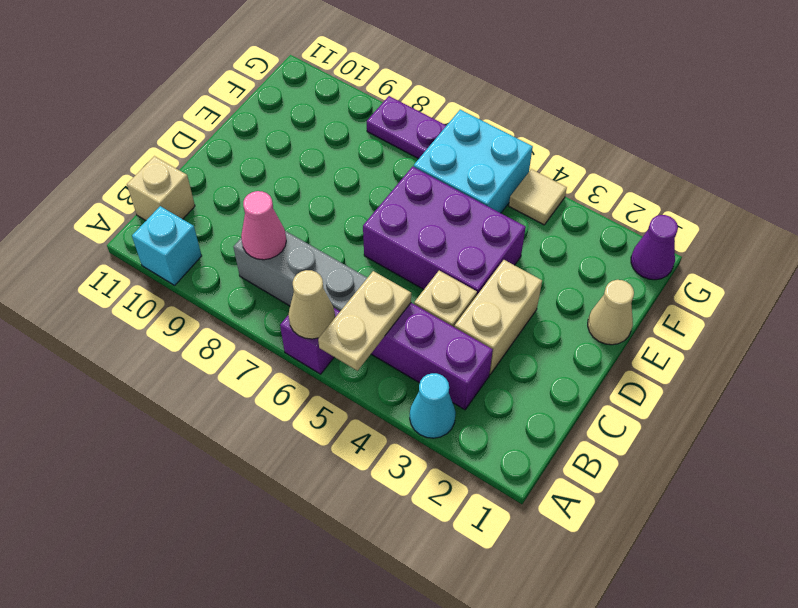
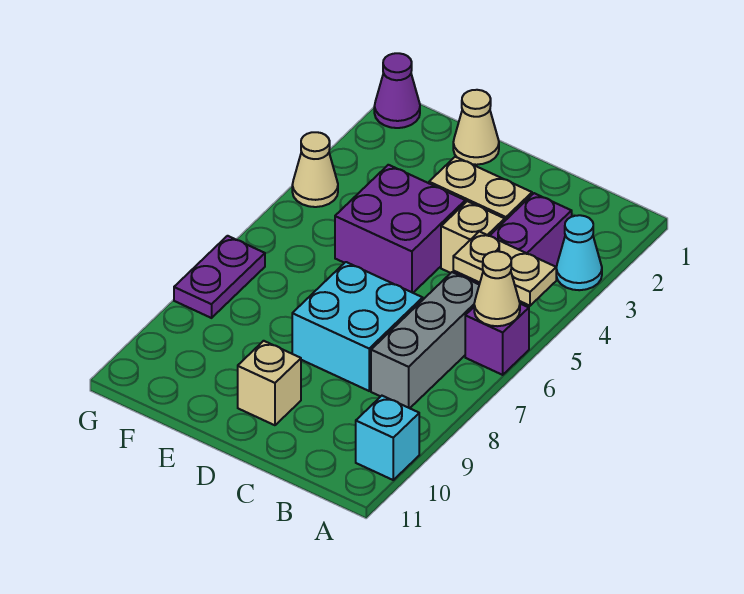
pink 1x1 cone [241,191,286,260] -> none
tan 1x1 brick [127,156,195,220] -> tan 1x1 brick moved to [238,341,301,425]
purple 2x3 brick [363,167,526,295] -> purple 2x2 brick [335,165,465,293]
cyan 2x2 brick [414,110,533,213] -> cyan 2x2 brick moved to [292,262,423,391]
tan 1x1 tile [509,169,567,225] -> tan 1x1 cone [292,132,338,207]

